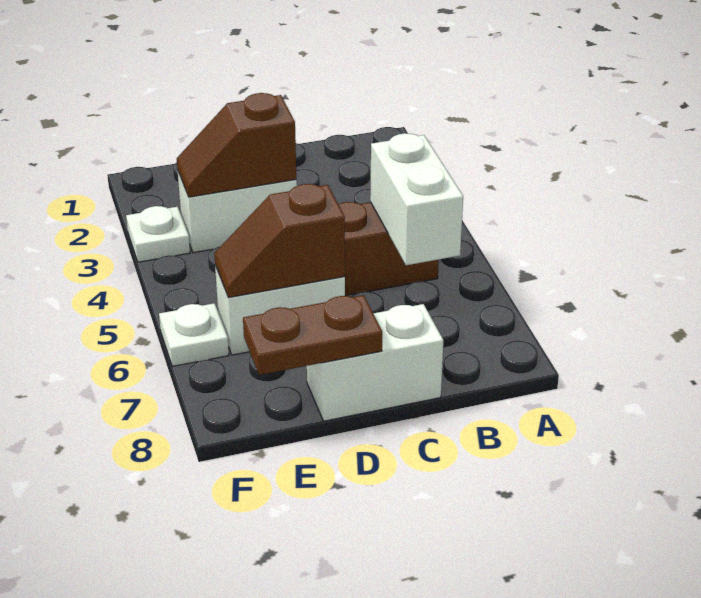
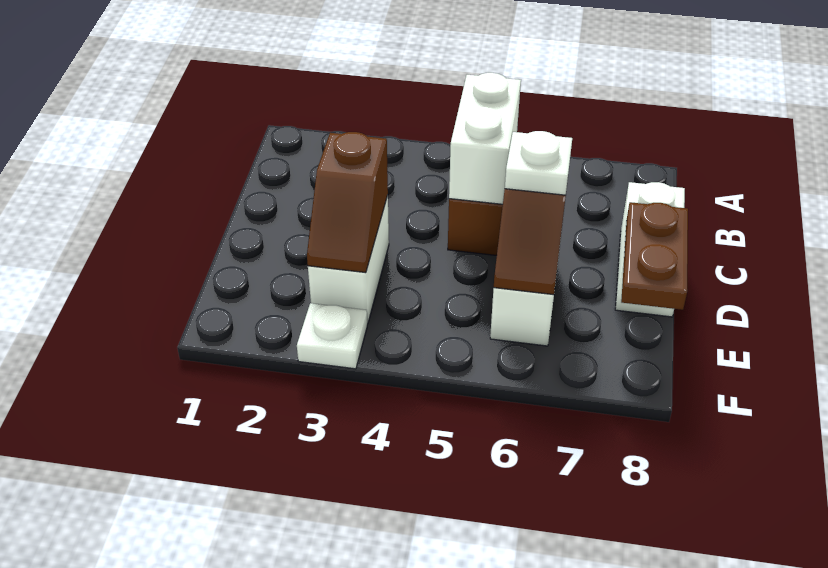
white 1x2 brick [370,133,463,265] -> white 1x2 brick turned to [449,73,521,204]
white 1x1 plate [159,303,229,366] -> white 1x1 plate moved to [505,131,572,195]

